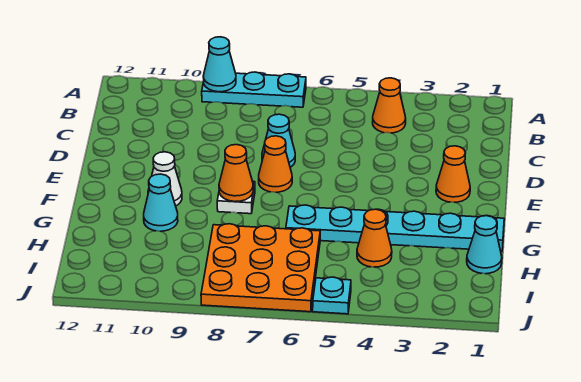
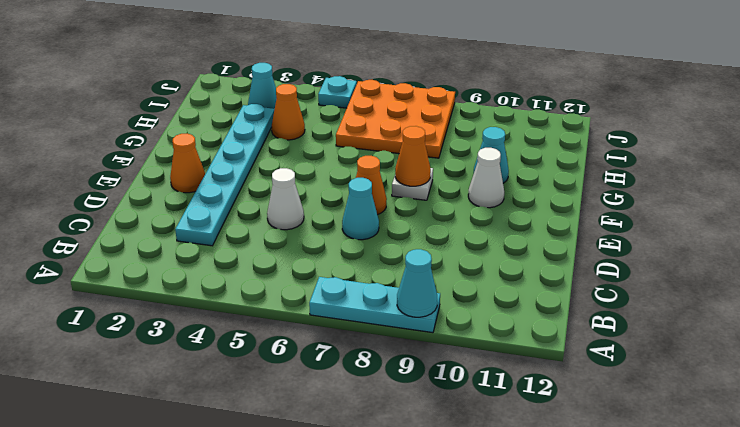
orange 1x1 cone [373,78,406,133] -> none
none -> white 1x1 cone [267,168,304,230]
cyan 1x6 plate [286,205,504,251] -> cyan 1x6 plate turned to [175,104,275,246]
cyan 1x1 cone [467,216,502,274] -> cyan 1x1 cone moved to [248,63,277,109]

